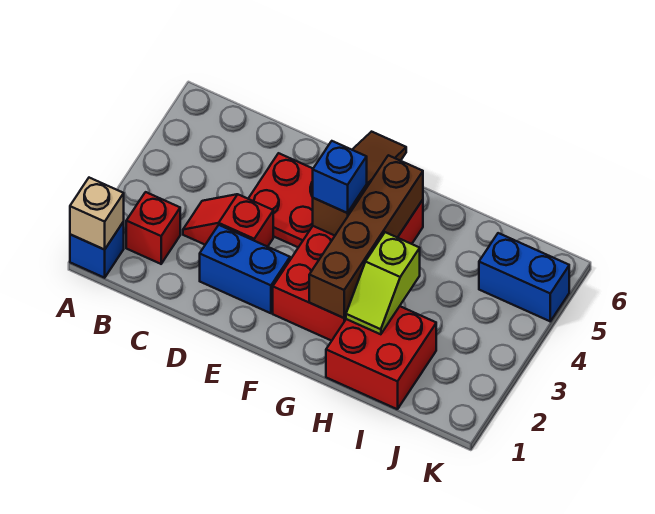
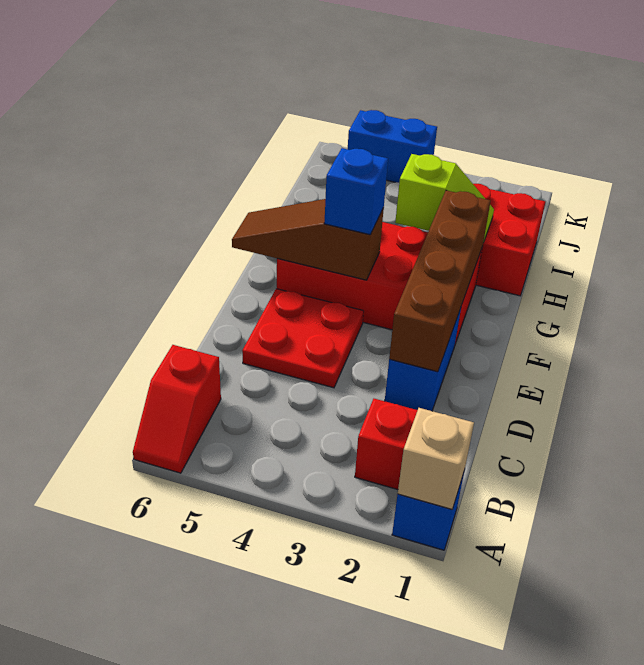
red 1x2 slope [183,194,273,247] -> red 1x2 slope moved to [133,345,221,473]
brown 1x4 brick [309,155,423,318] -> brown 1x4 brick turned to [389,190,491,372]
blue 1x2 brick [479,233,569,321] -> blue 1x2 brick turned to [348,110,437,183]

